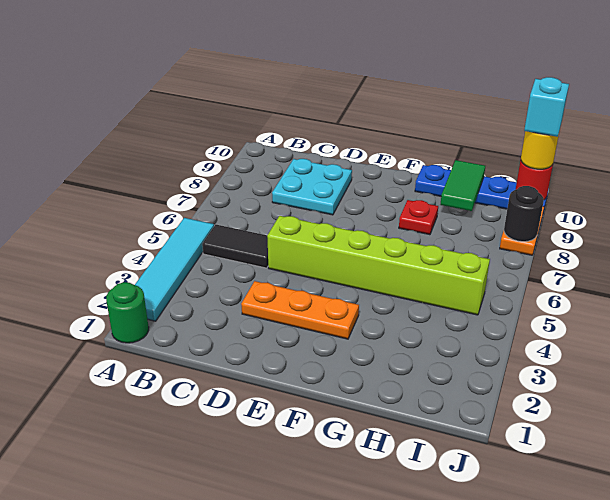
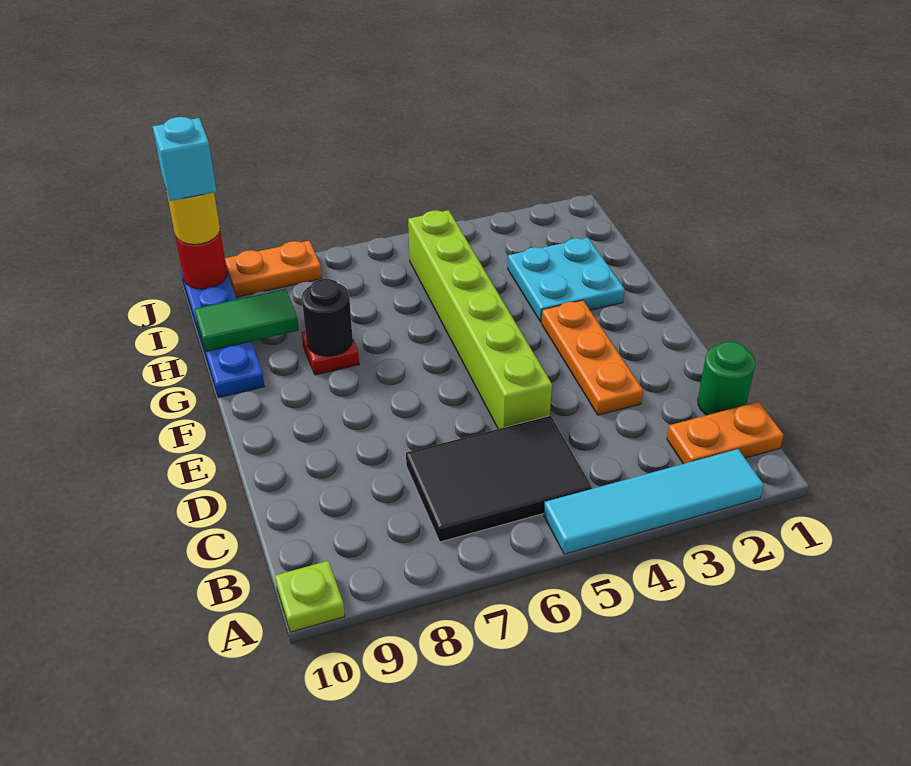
green 1x1 round brick [106,282,149,343] -> green 1x1 round brick moved to [698,342,755,415]
none -> lime 1x1 plate [275,561,345,632]
none -> orange 1x2 plate [667,402,783,464]
black 1x2 tile [202,224,268,268] -> black 2x3 tile [406,416,592,542]
cyan 2x2 plate [272,159,352,215] -> cyan 2x2 plate moved to [508,238,625,322]
black 1x1 round brick [504,186,544,242] -> black 1x1 round brick moved to [302,279,353,356]

